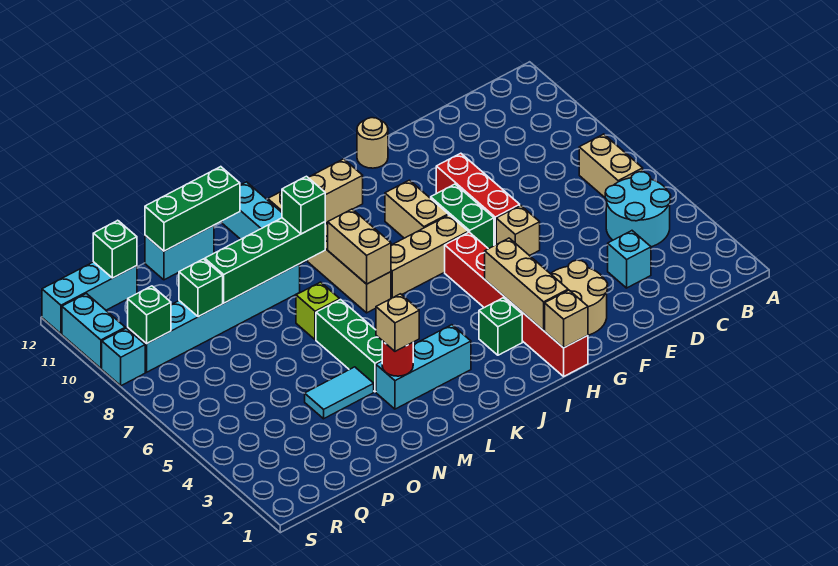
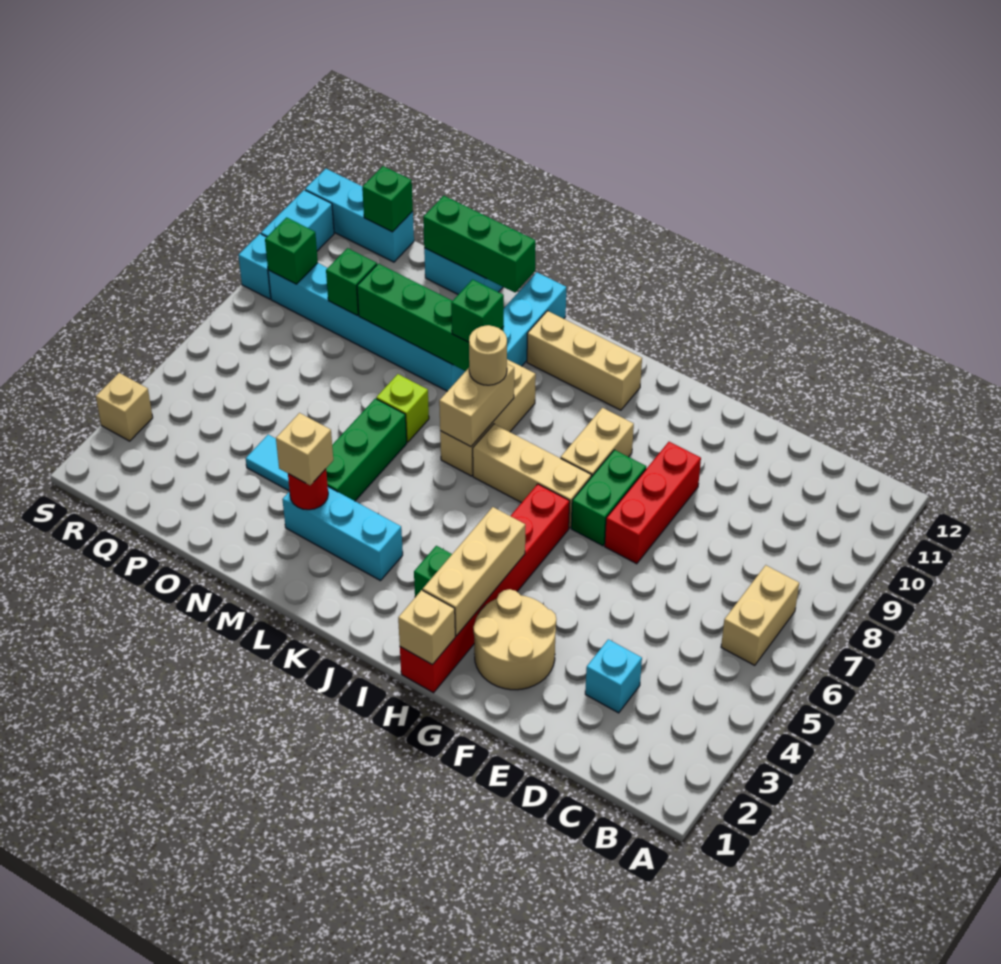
cyan 2x2 round brick [605,172,671,247] -> none
tan 1x1 brick [496,205,540,256] -> tan 1x1 brick moved to [96,373,153,441]
tan 1x1 round brick [357,118,388,168] -> tan 1x1 round brick moved to [469,325,507,385]

